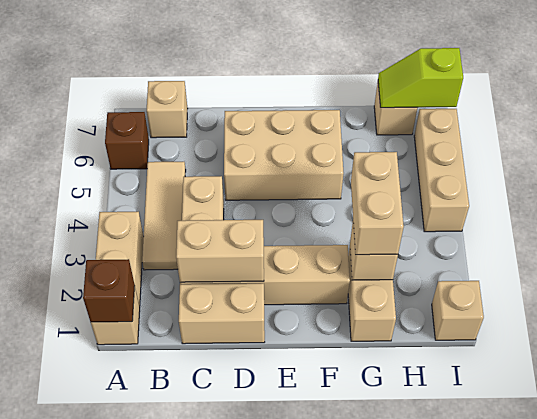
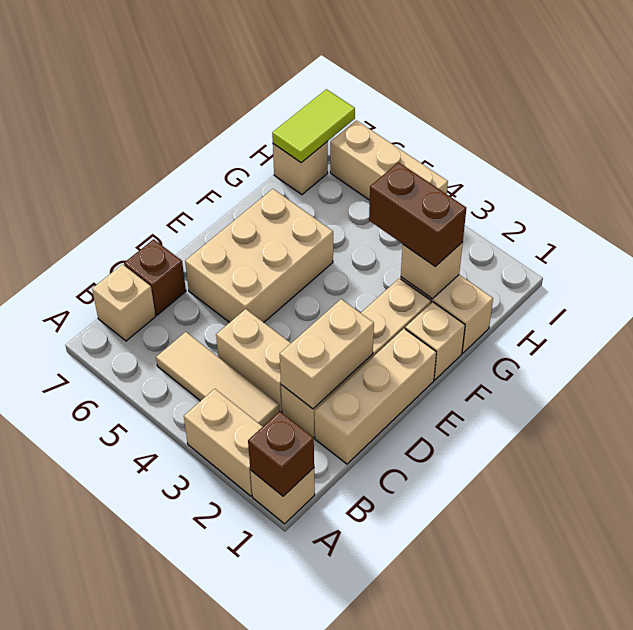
brown 1x1 brick [105,112,149,169] -> brown 1x1 brick moved to [124,239,186,315]
tan 1x2 brick [179,283,265,344] -> tan 1x3 brick [315,329,436,464]
tan 1x2 brick [351,152,404,255] -> brown 1x2 brick [369,162,466,267]
lime 1x2 slope [378,48,463,108] -> lime 1x2 tile [272,89,355,163]
tan 1x1 brick [432,281,484,340] -> tan 1x1 brick moved to [405,302,465,380]

